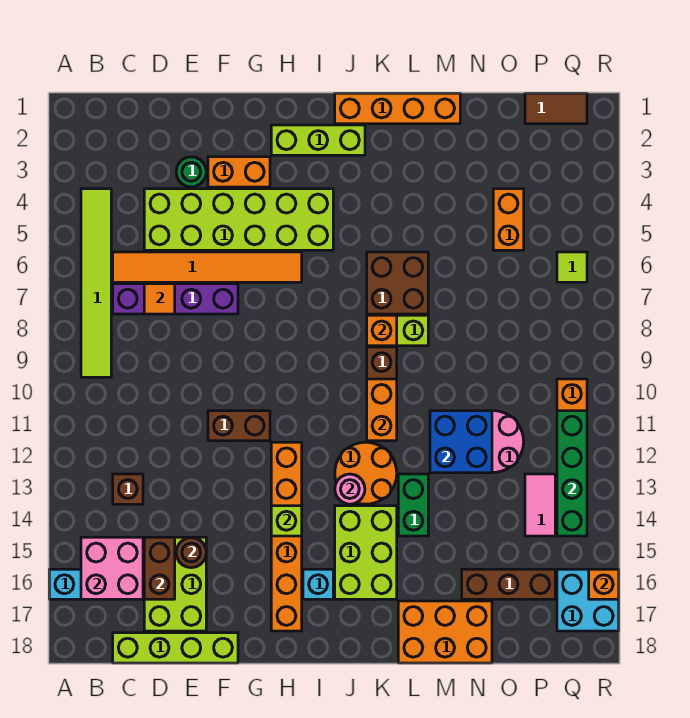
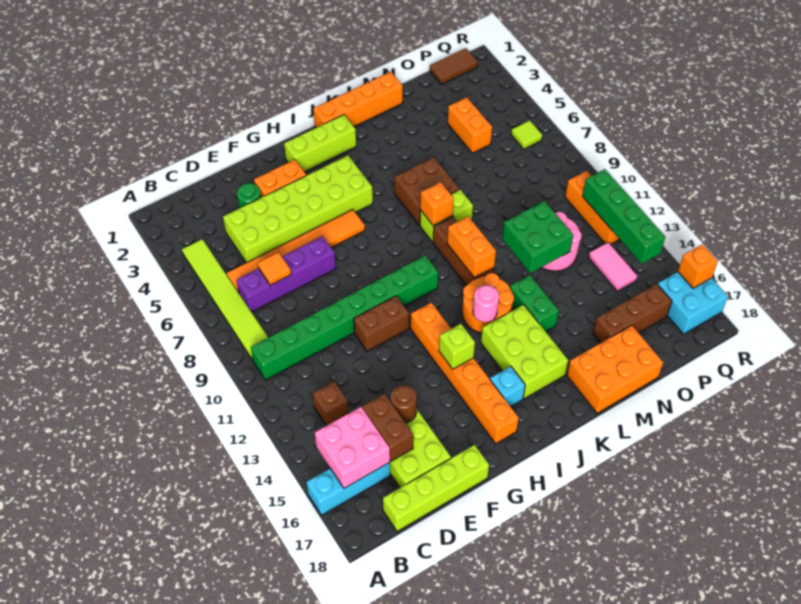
none -> green 1x8 brick [251,256,438,380]
blue 2x2 brick [430,411,492,473] -> green 2x2 brick [502,201,573,273]

